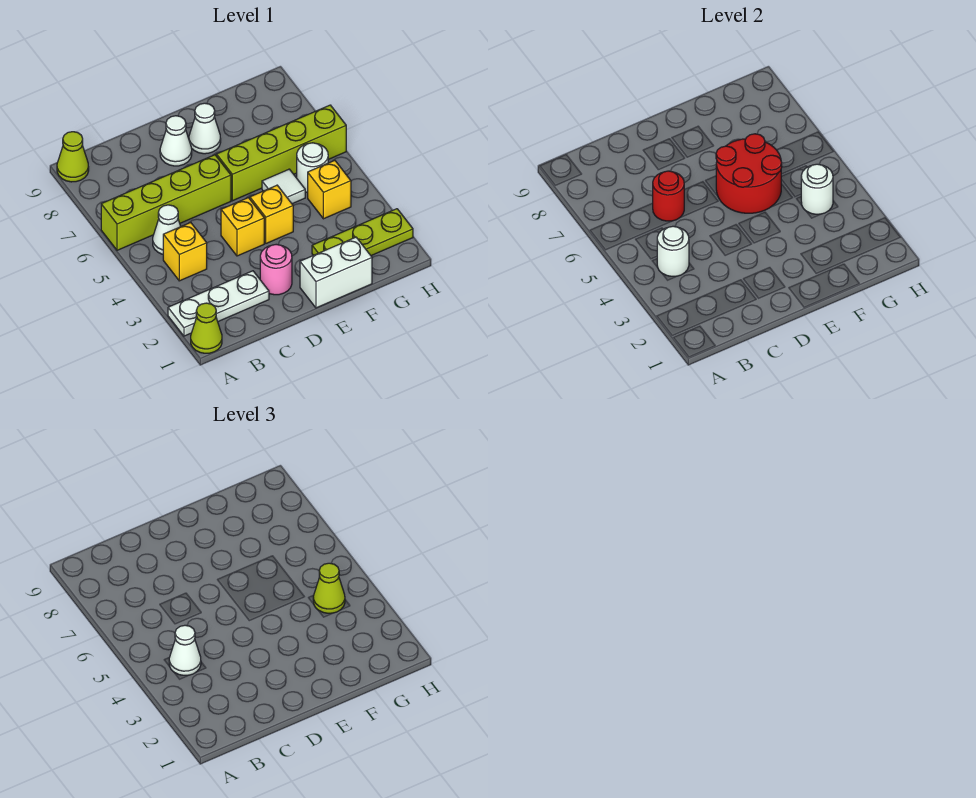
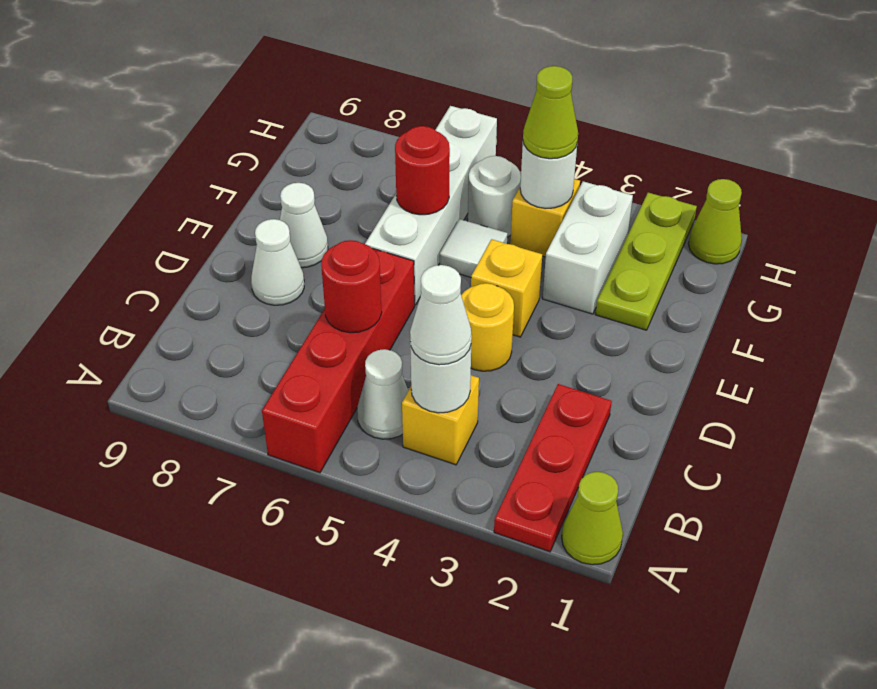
white 1x3 plate [168,271,269,336] -> red 1x3 plate [494,384,612,552]
lime 1x4 brick [101,155,231,250] -> red 1x4 brick [262,248,415,473]
lime 1x1 cone [57,132,89,182] -> lime 1x1 cone moved to [689,179,742,264]
pink 1x1 round brick [260,244,292,295] -> none
yellow 1x1 brick [221,198,264,256] -> yellow 1x1 round brick [461,283,514,371]
white 1x2 brick [300,237,372,308] -> white 1x2 brick moved to [543,181,633,314]
red 2x2 round brick [716,134,782,213] -> red 1x1 round brick [395,126,450,215]
lime 1x4 brick [216,105,346,201] -> white 1x4 brick [365,106,497,305]

